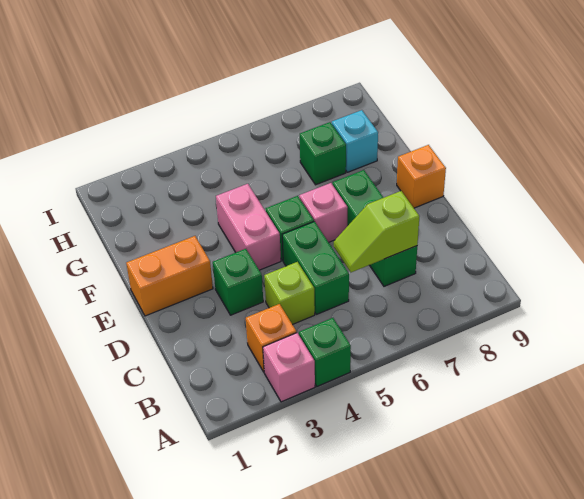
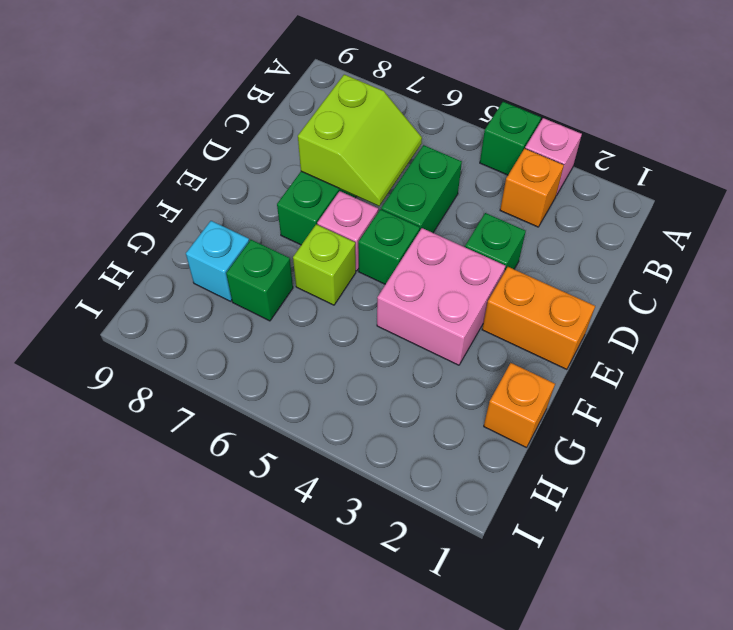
lime 1x1 brick [264,262,315,324] -> lime 1x1 brick moved to [293,224,356,305]
lime 1x2 slope [334,191,419,272] -> lime 2x2 slope [298,75,422,206]
pink 1x2 brick [216,184,281,270] -> pink 2x2 brick [377,228,505,365]
orange 1x1 brick [397,145,446,208] -> orange 1x1 brick moved to [484,363,555,448]

